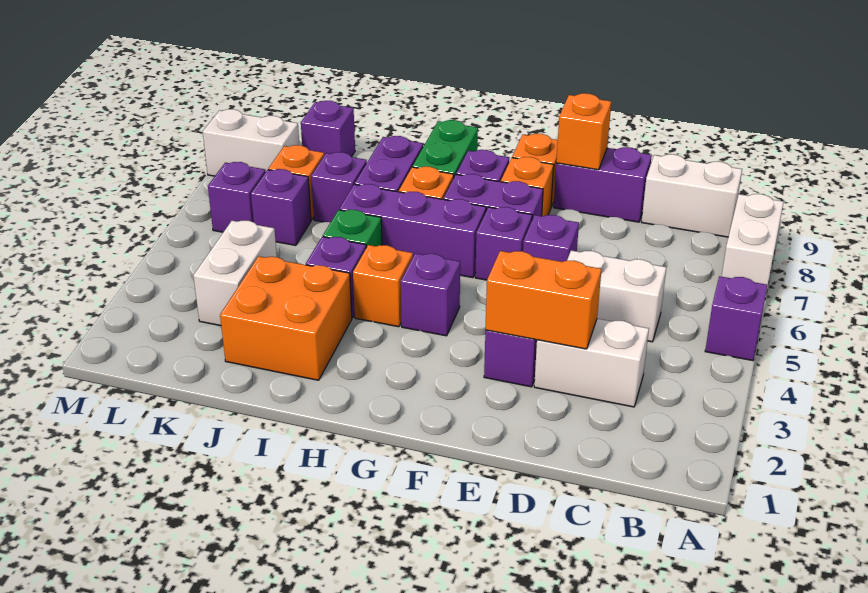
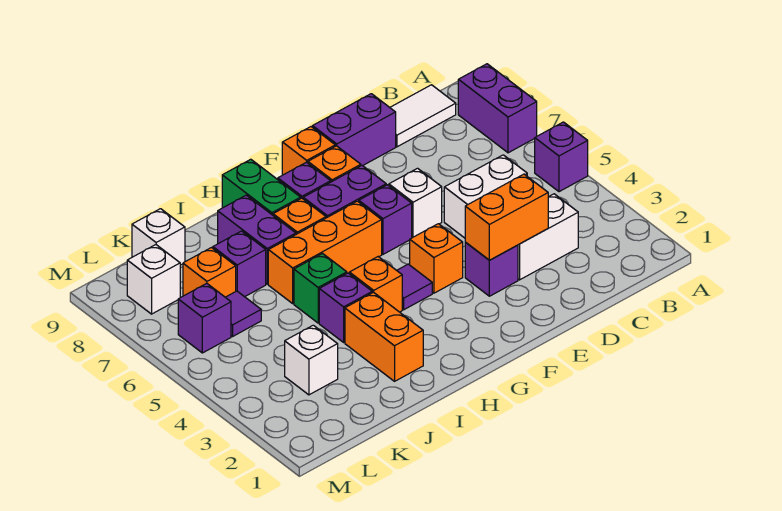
white 1x2 brick [722,194,783,298] -> purple 1x2 brick [458,64,537,153]
white 1x2 brick [642,154,742,237] -> white 1x2 tile [390,85,456,147]
purple 1x1 brick [523,215,579,262] -> white 1x1 brick [389,168,442,238]
orange 1x1 brick [556,93,611,170] -> orange 1x1 brick moved to [410,224,463,293]
purple 1x1 brick [401,253,460,336] -> purple 1x1 tile [397,264,432,310]
purple 1x3 brick [339,184,486,278] -> orange 1x3 brick [268,201,382,303]
orange 2x2 brick [220,256,352,380] -> orange 1x2 brick [345,292,423,381]
white 1x2 brick [193,221,277,326] -> white 1x1 brick [285,325,338,395]
purple 1x1 brick [251,169,311,245] -> purple 1x1 tile [225,291,261,336]
purple 1x1 brick [301,101,355,157] -> white 1x1 brick [132,209,185,265]
white 1x2 brick [203,109,299,176] -> white 1x1 brick [127,245,180,314]

